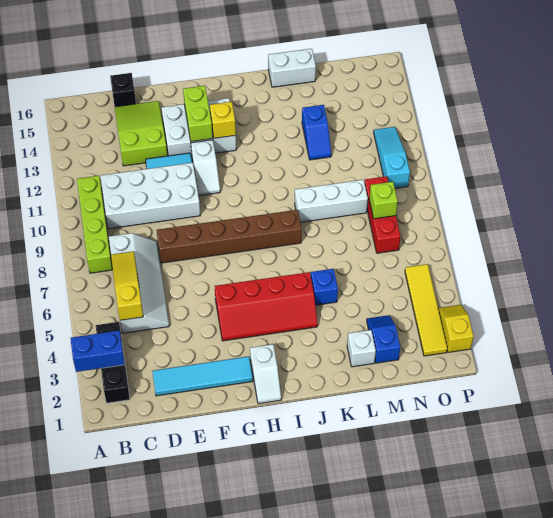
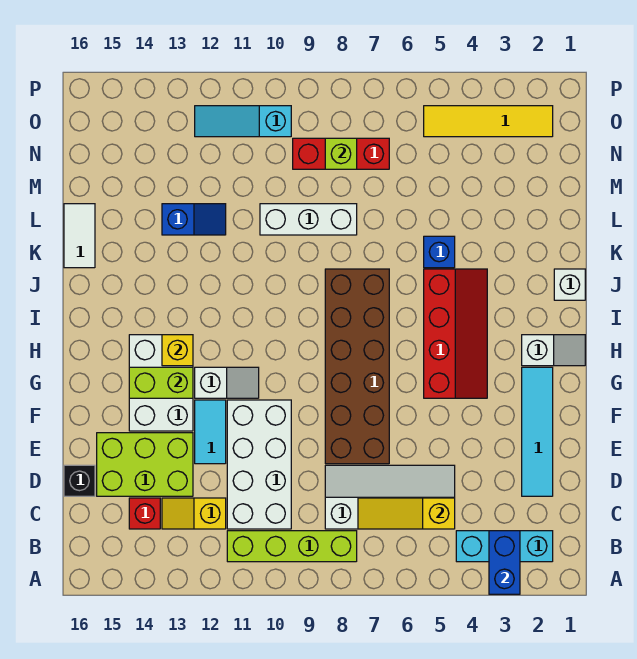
black 1x3 brick [96,322,130,403] -> cyan 1x3 brick [456,531,553,562]
none -> red 1x1 brick [129,498,160,529]
lime 2x3 slope [115,101,167,166] -> lime 2x3 brick [97,433,193,496]
brown 1x6 brick [157,210,301,263] -> brown 2x6 brick [325,269,389,464]
white 1x3 brick [295,180,368,222] -> white 1x3 brick turned to [260,204,357,235]
white 1x2 brick [268,49,316,87] -> white 1x2 tile [64,204,95,268]
white 1x1 brick [347,330,376,367] -> white 1x1 brick moved to [554,269,585,300]
blue 1x2 slope [367,315,400,363] -> none
yellow 1x2 slope [438,305,473,352] -> yellow 1x2 slope moved to [162,498,226,529]

